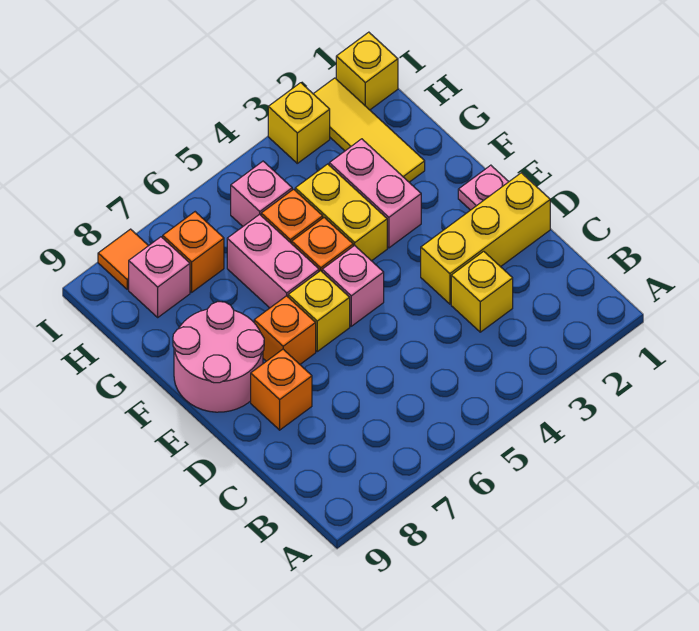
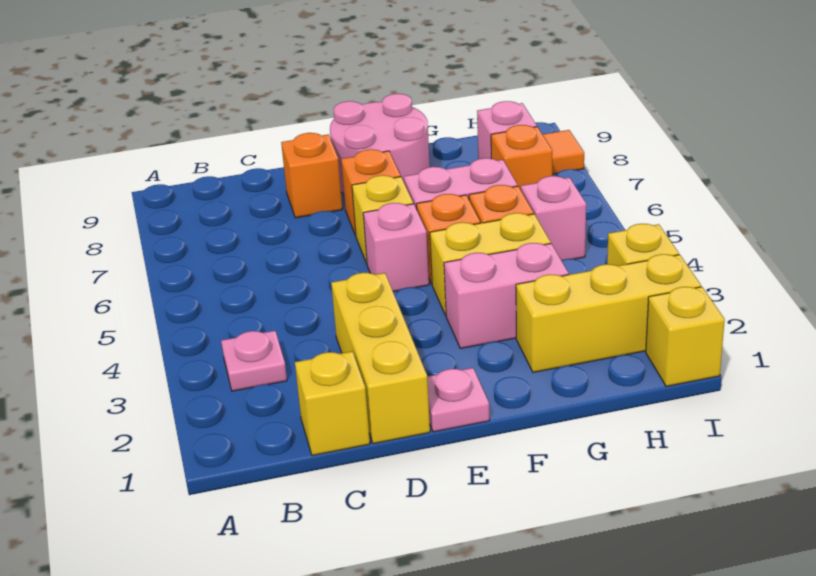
none -> pink 1x1 plate [221,331,287,391]
yellow 1x1 brick [451,251,513,332] -> yellow 1x1 brick moved to [295,351,370,456]
yellow 1x3 tile [314,78,425,182] -> yellow 1x3 brick [516,254,701,372]

